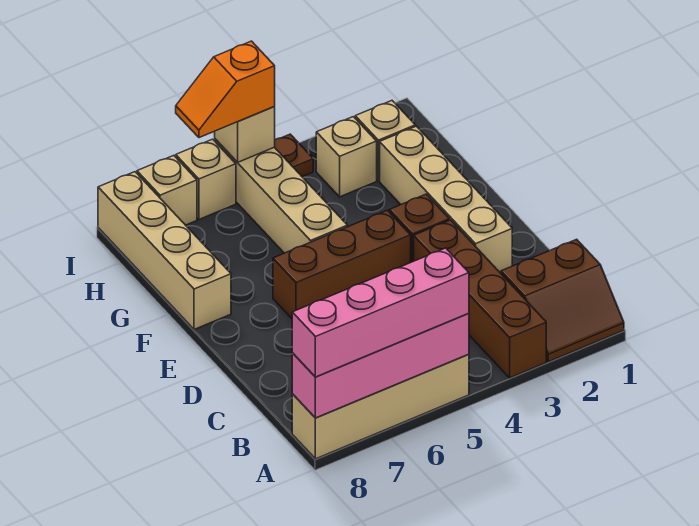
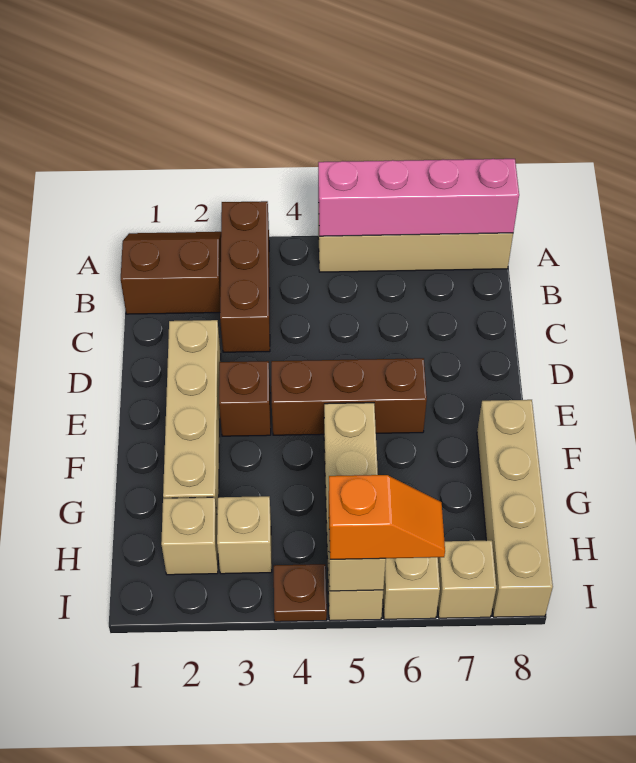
brown 1x4 brick [414,220,546,378] -> brown 1x3 brick [220,201,270,352]
pink 1x4 brick [292,248,469,377] -> none

